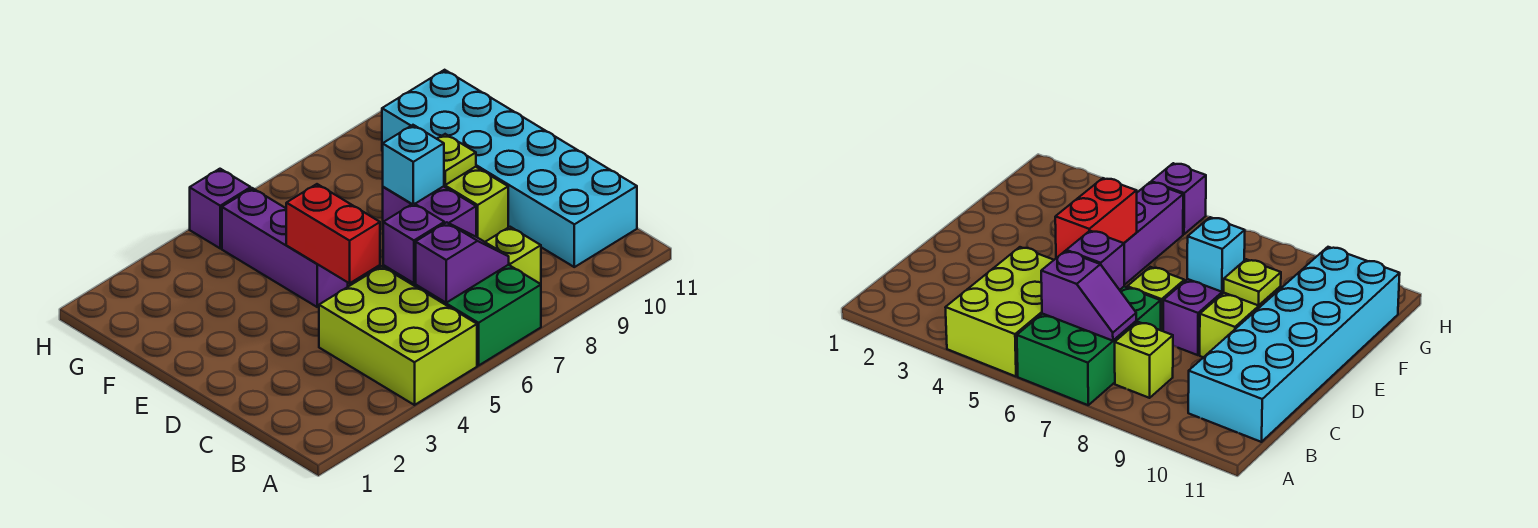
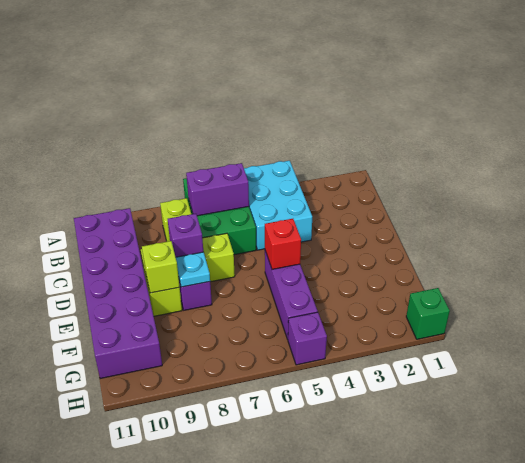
lime 2x3 brick [319,266,477,405] -> cyan 2x3 brick [244,161,312,250]
purple 1x2 slope [416,222,509,303] -> purple 1x2 brick [186,163,249,216]
cyan 2x6 brick [382,70,637,267] -> purple 2x6 brick [74,208,162,379]
purple 1x1 brick [383,203,444,283] -> purple 1x1 brick moved to [168,214,203,257]
red 1x2 brick [286,184,380,283] -> red 1x1 brick [265,219,301,269]
cyan 1x1 brick [383,125,444,204] -> cyan 1x1 plate [176,252,210,287]
lime 1x1 plate [437,134,476,185] -> lime 1x1 brick [142,241,179,293]
none -> green 1x1 brick [406,288,450,339]

